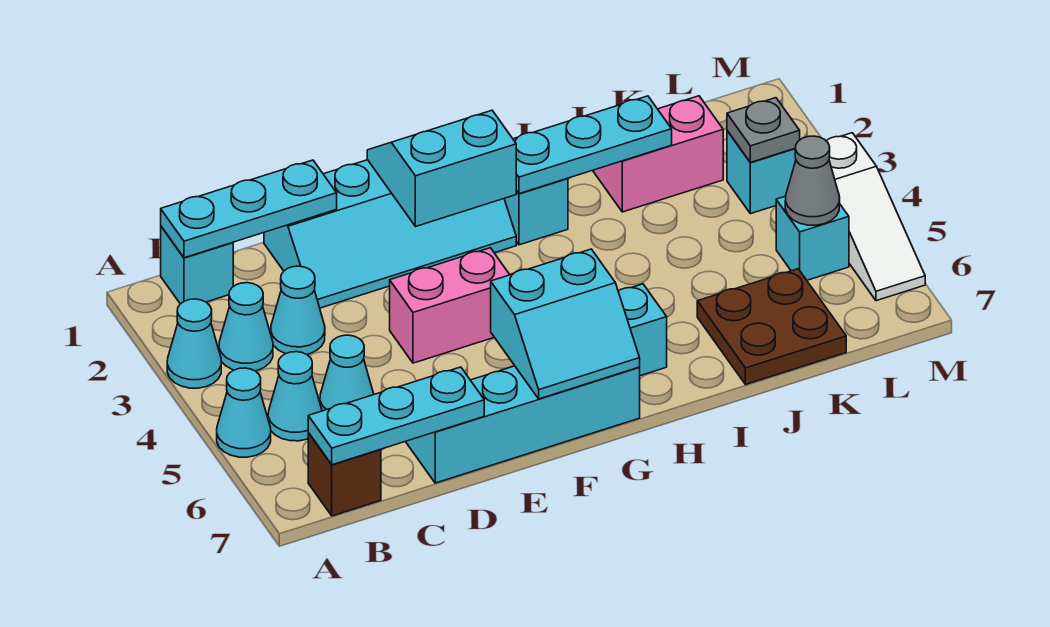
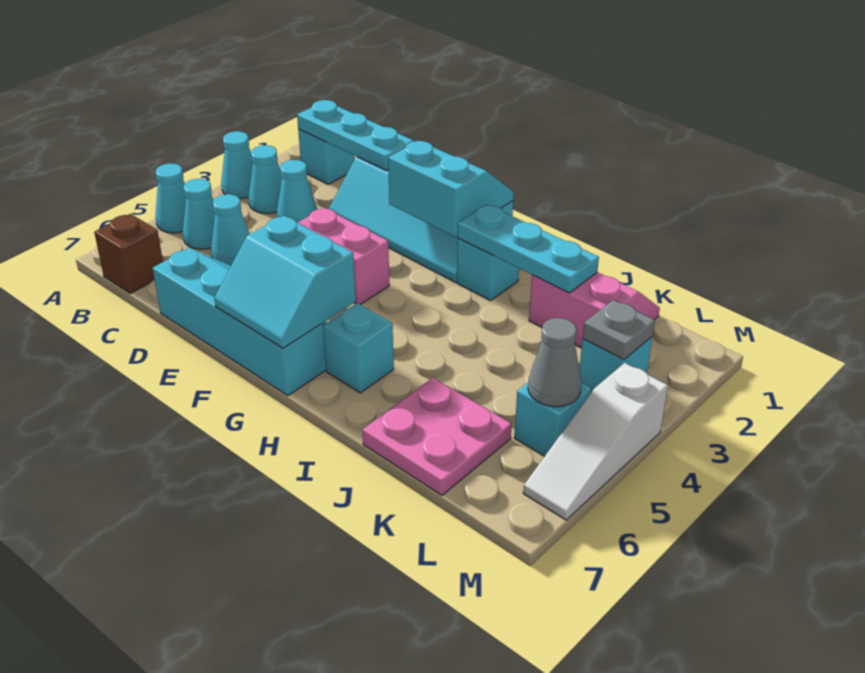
cyan 1x3 plate [308,367,484,465] -> none
brown 2x2 plate [697,269,846,385] -> pink 2x2 plate [362,378,512,495]

